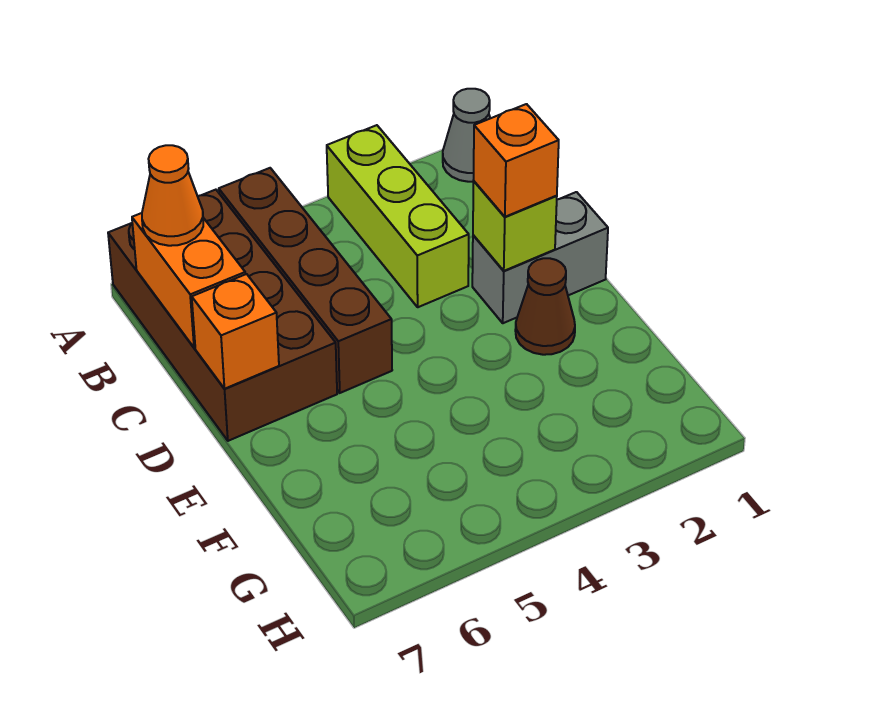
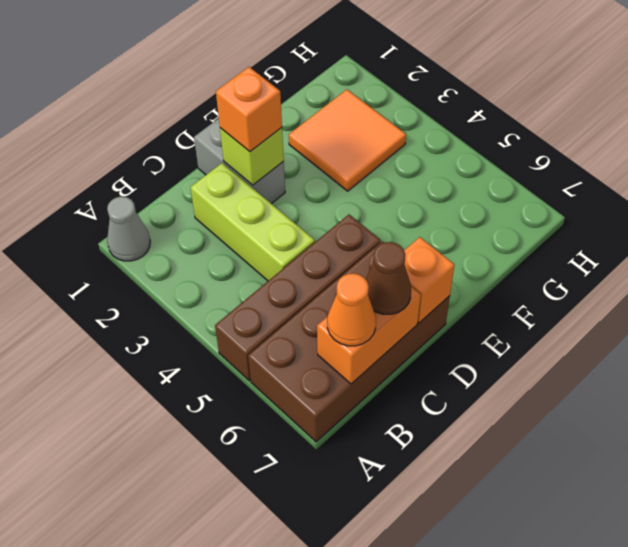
lime 1x3 brick [327,125,469,307] -> lime 1x3 brick turned to [190,163,315,281]
brown 1x1 cone [515,258,575,355] -> brown 1x1 cone moved to [366,242,411,314]
none -> orange 2x2 tile [289,90,406,191]

